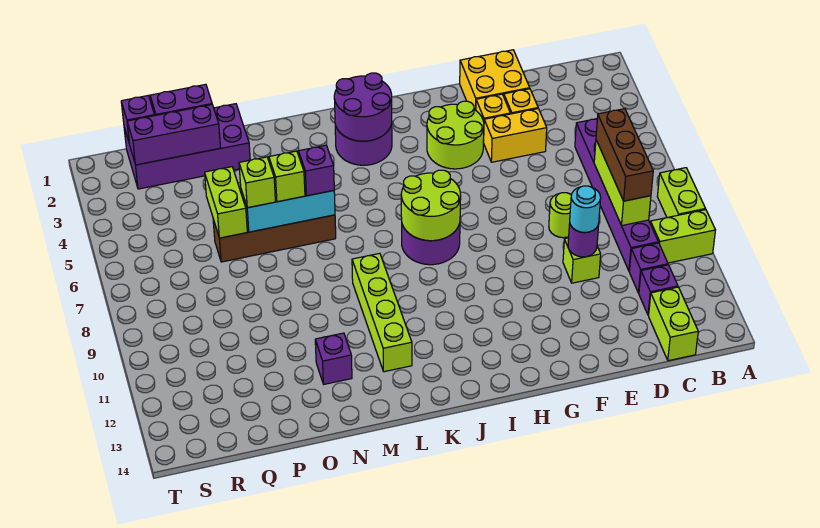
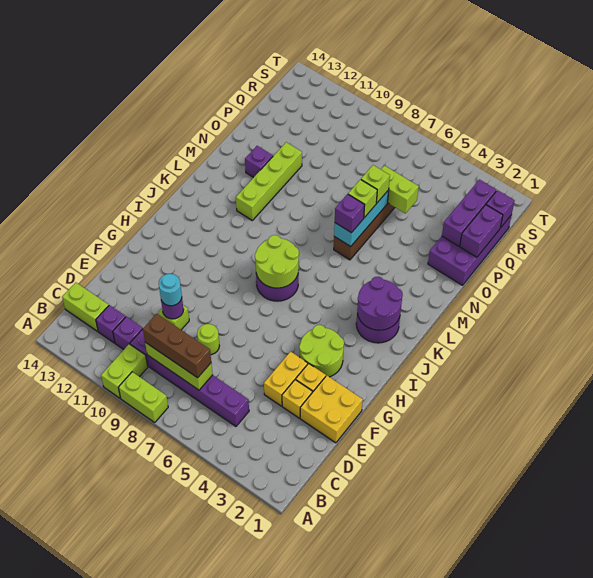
lime 1x4 brick [352,253,412,372] -> lime 1x4 brick turned to [236,142,302,220]

